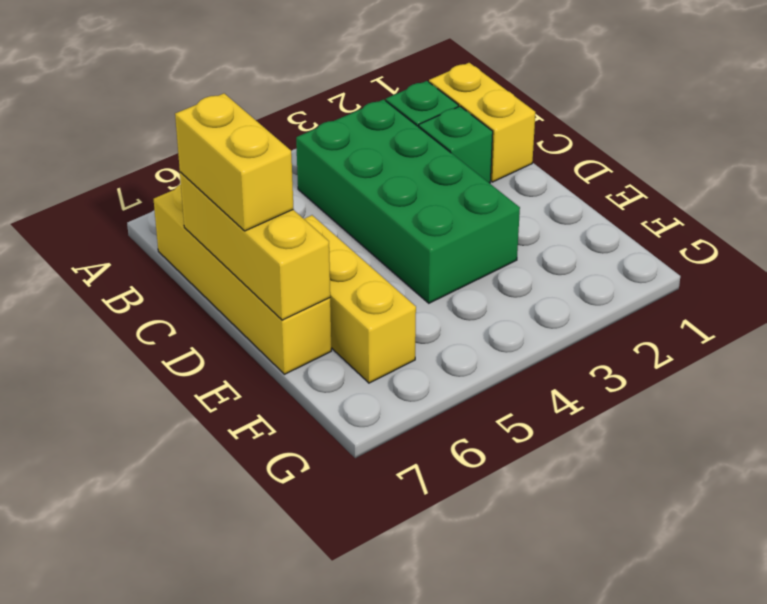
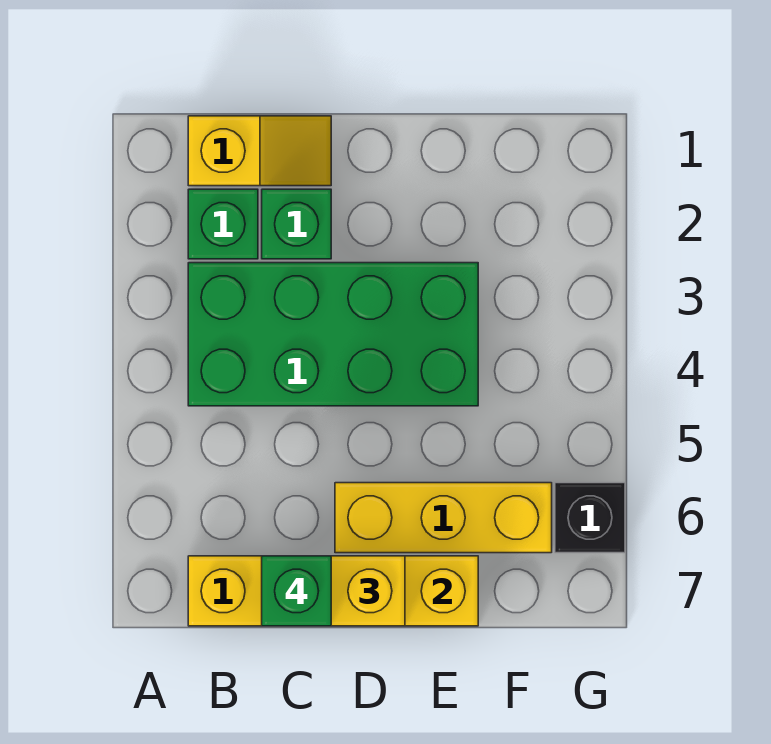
yellow 1x2 brick [429,63,535,182] -> yellow 1x2 slope [188,116,331,186]
none -> green 1x1 brick [262,556,331,626]
none -> black 1x1 brick [555,483,625,553]

